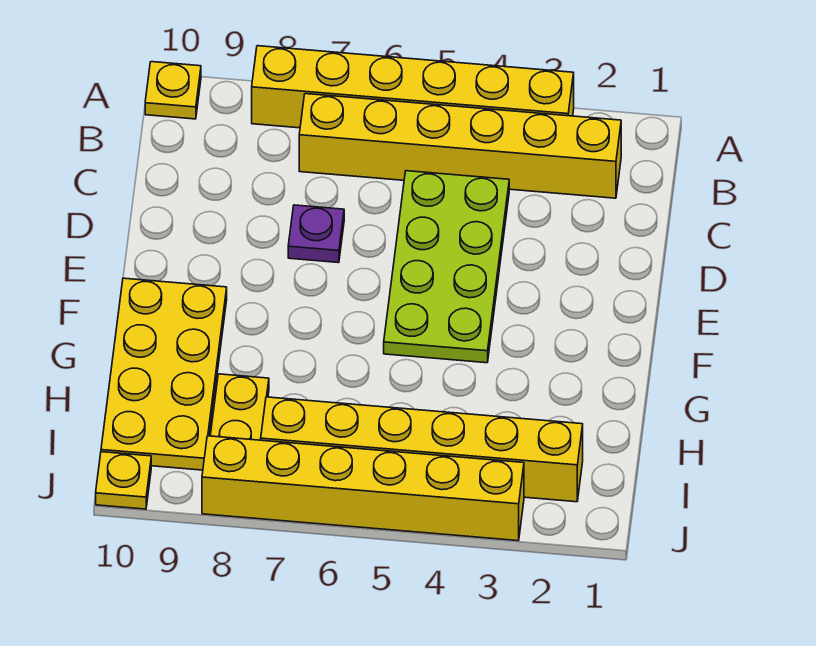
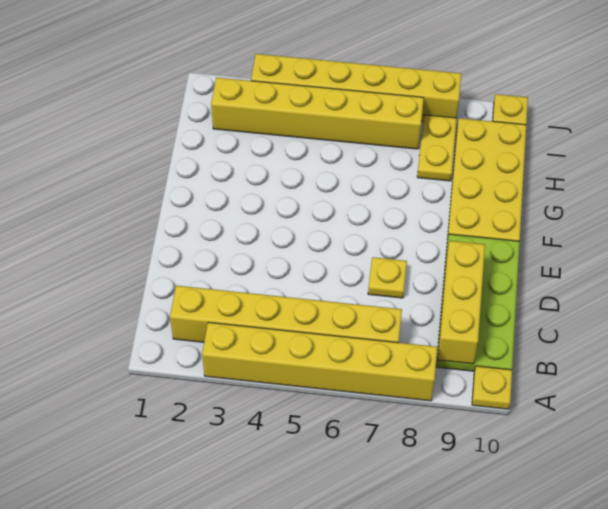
none -> yellow 1x3 brick [437,241,485,364]
lime 2x4 plate [384,171,509,363] -> lime 2x4 plate moved to [436,234,520,371]
purple 1x1 plate [288,205,344,263] -> yellow 1x1 plate [368,257,407,298]

